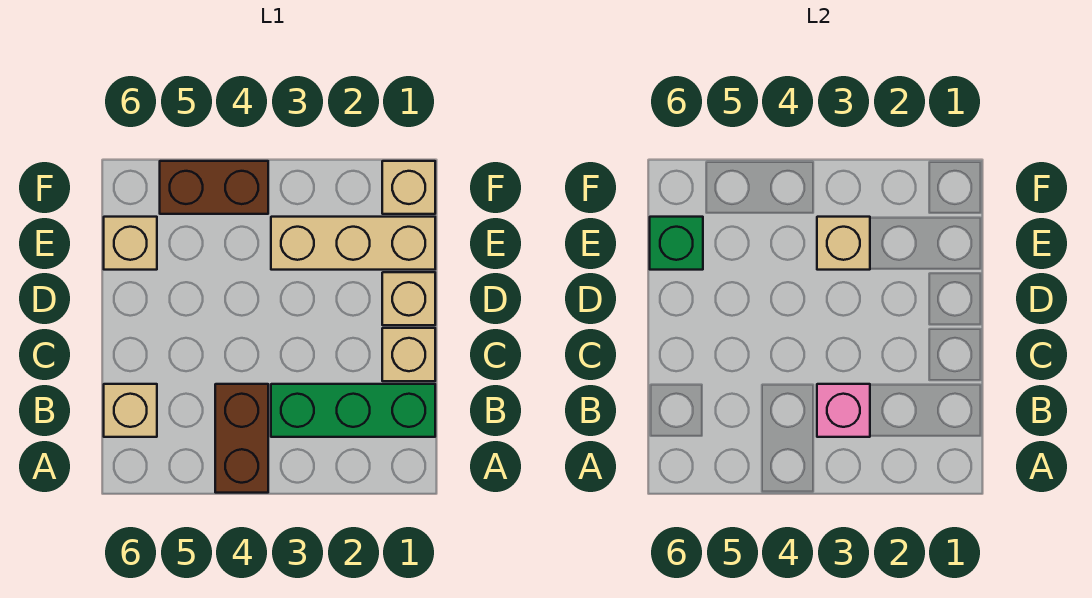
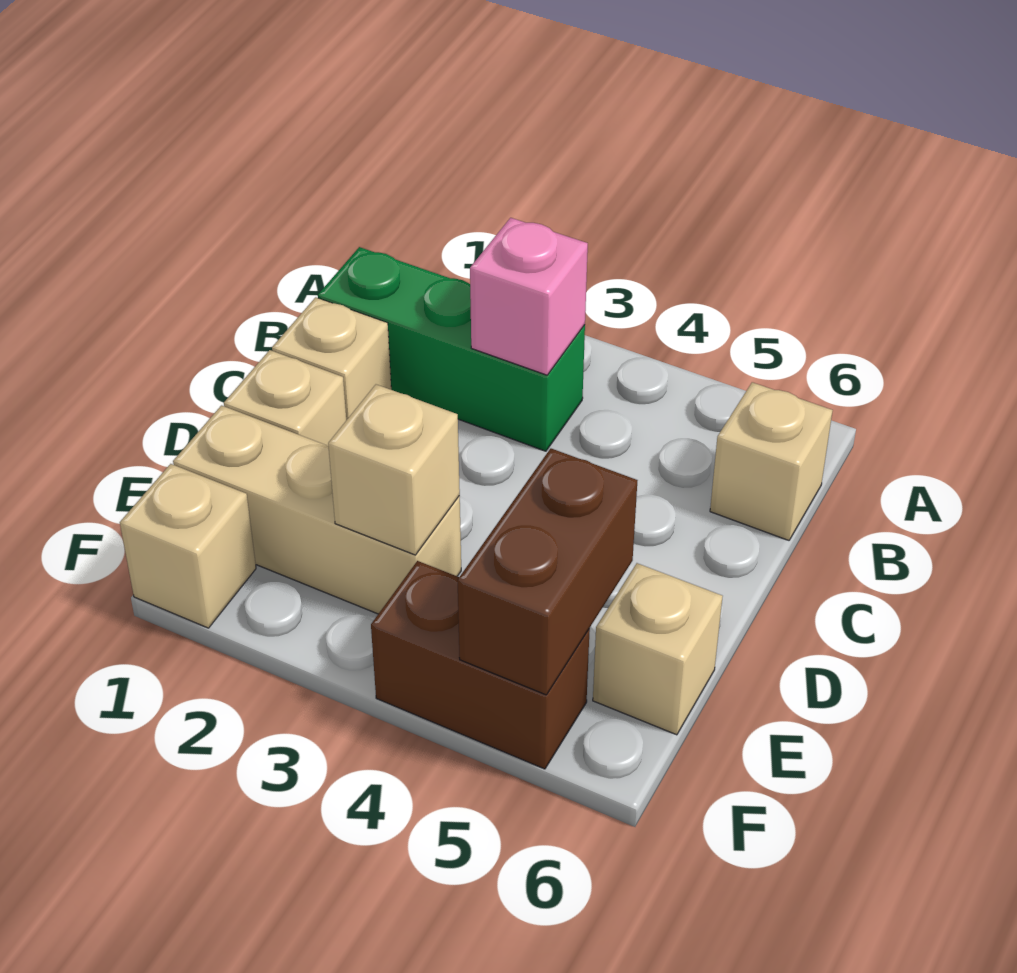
brown 1x2 brick [215,384,268,493] -> brown 1x2 brick moved to [457,449,637,695]
green 1x1 brick [650,217,703,270] -> none

